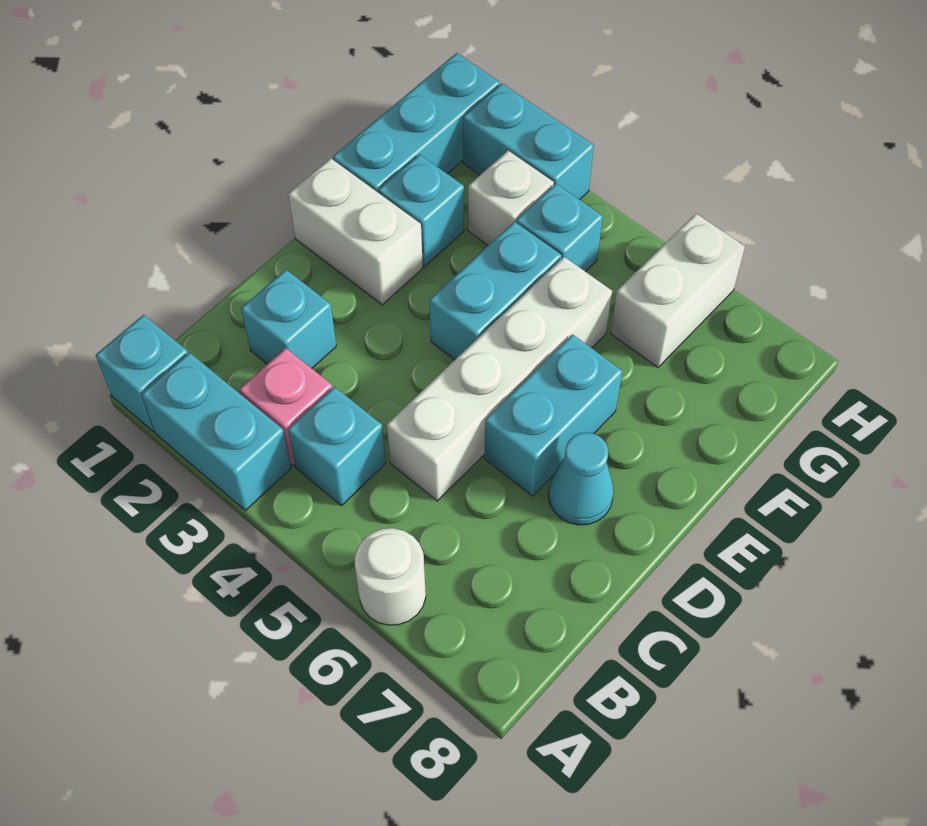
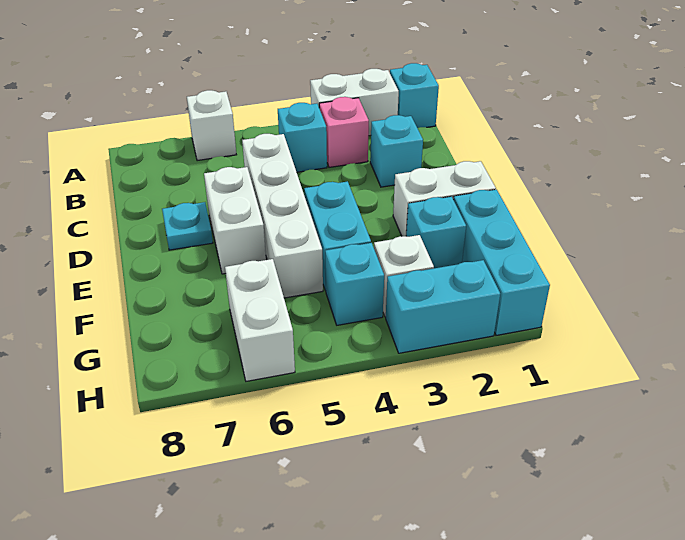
cyan 1x2 brick [142,353,291,511] -> white 1x2 brick [310,69,399,136]
white 1x1 round brick [355,528,426,625] -> white 1x1 brick [187,90,236,161]
cyan 1x2 brick [484,334,622,496] -> white 1x2 brick [204,167,266,274]
cyan 1x1 cone [548,432,614,525] -> cyan 1x1 plate [162,202,213,250]

